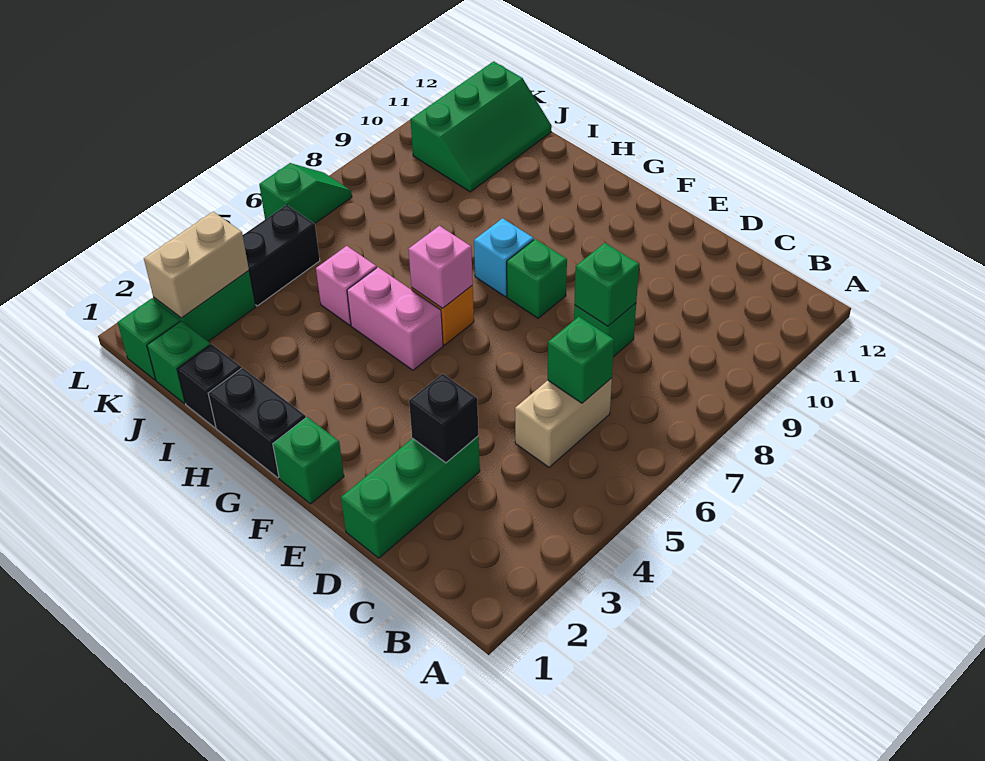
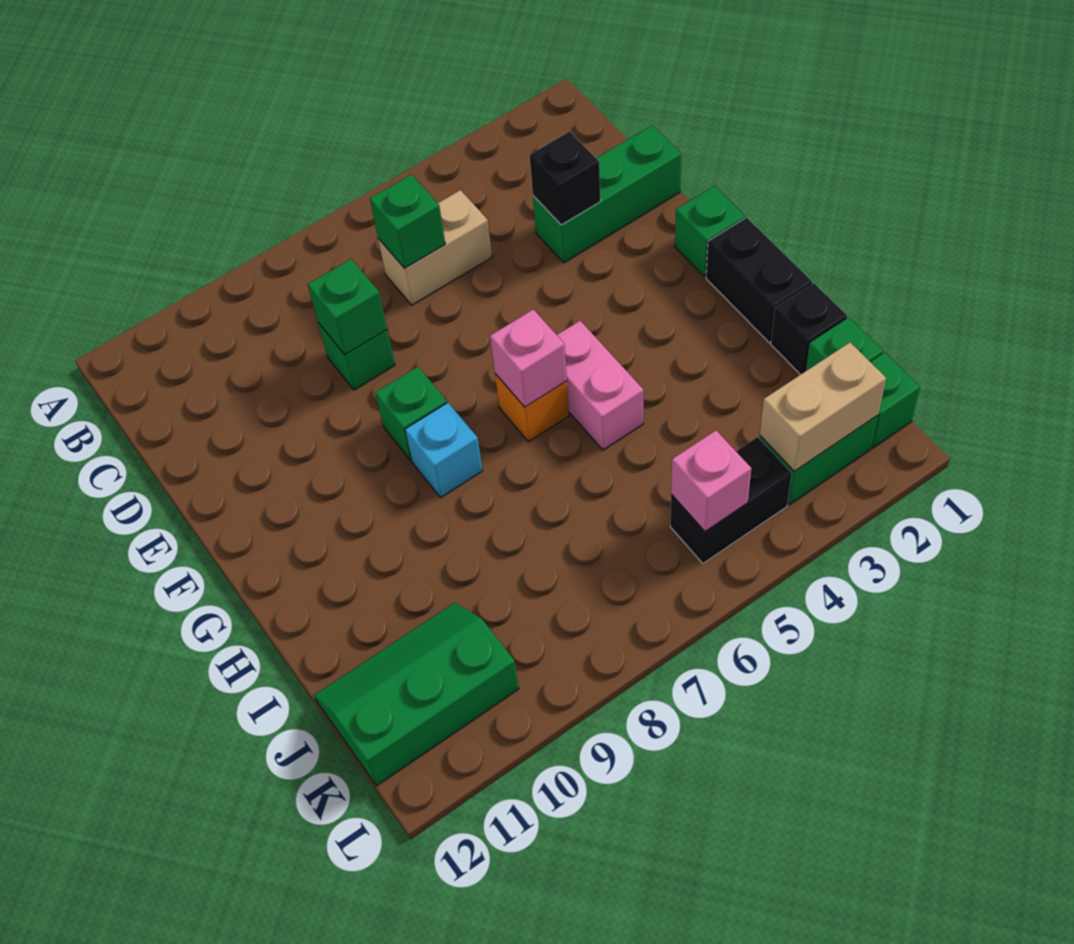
pink 1x1 brick [316,246,377,325] -> pink 1x1 brick moved to [671,431,751,531]
green 1x2 slope [259,163,352,224] -> none

